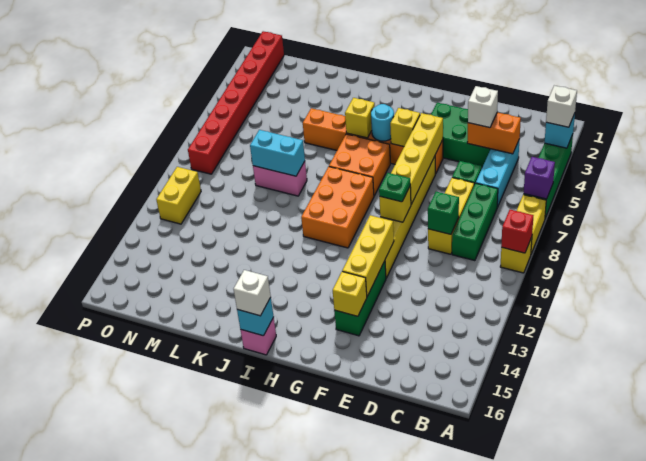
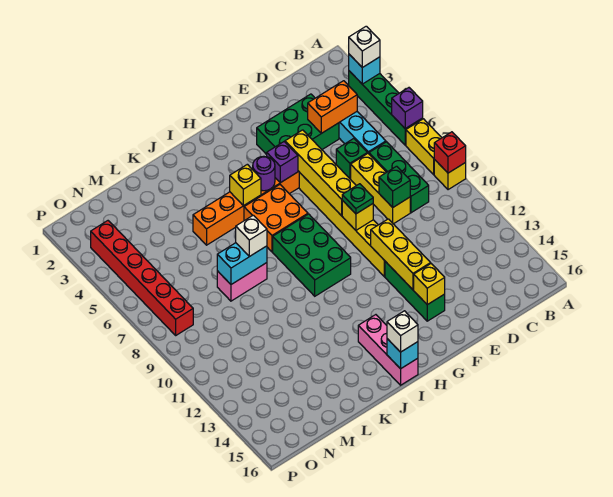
white 1x1 brick [468,86,498,128] -> white 1x1 brick moved to [236,215,267,257]
yellow 1x1 brick [390,108,420,147] -> purple 1x1 brick [267,142,298,183]
cyan 1x1 round brick [371,104,394,141] -> purple 1x1 round brick [253,156,275,191]
orange 2x3 brick [301,167,374,248] -> green 2x3 brick [273,214,351,296]
pink 1x1 brick [240,318,276,355] -> pink 1x3 brick [358,315,418,385]
red 1x8 brick [188,31,284,174] -> red 1x6 brick [91,221,193,335]
yellow 1x2 brick [156,167,201,224] -> none

